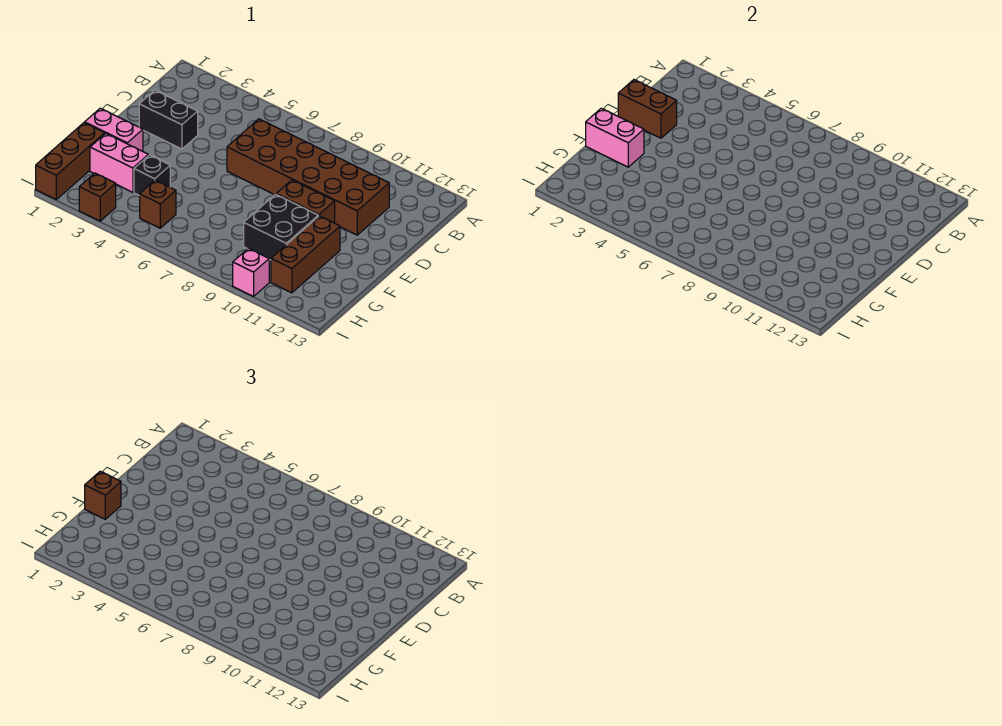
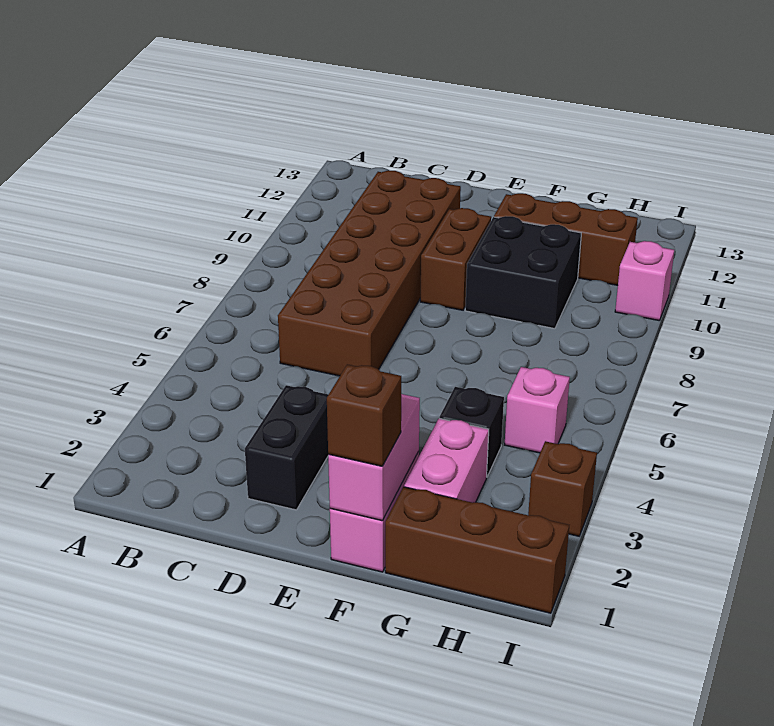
brown 1x2 brick [618,80,677,138] -> none
brown 1x1 brick [140,180,176,228] -> pink 1x1 brick [505,367,570,453]

